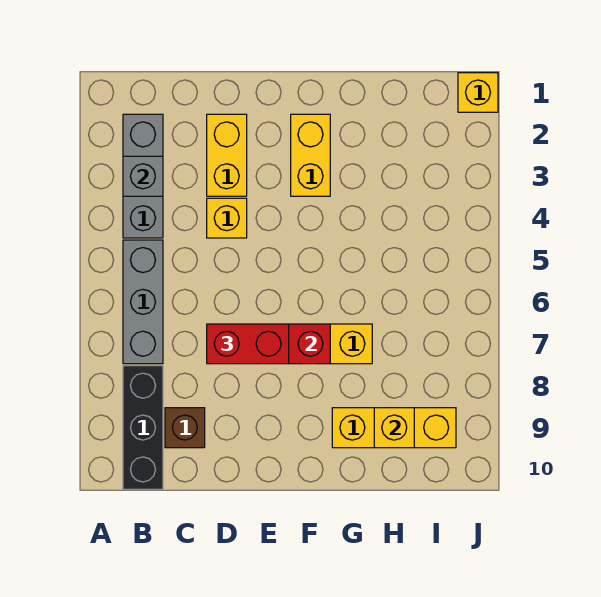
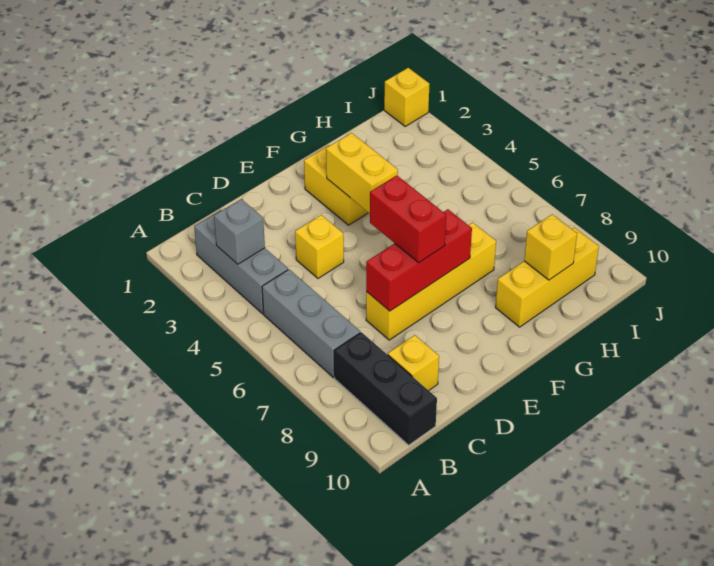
brown 1x1 brick [165,408,205,448] -> yellow 1x1 brick [388,335,439,391]
yellow 1x2 brick [207,114,247,196] -> yellow 1x2 brick moved to [326,133,398,213]
red 1x2 brick [207,324,289,364] -> red 1x2 brick turned to [370,175,446,263]

